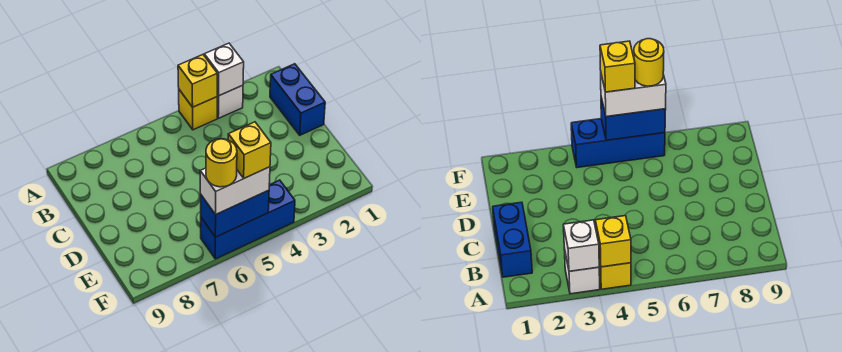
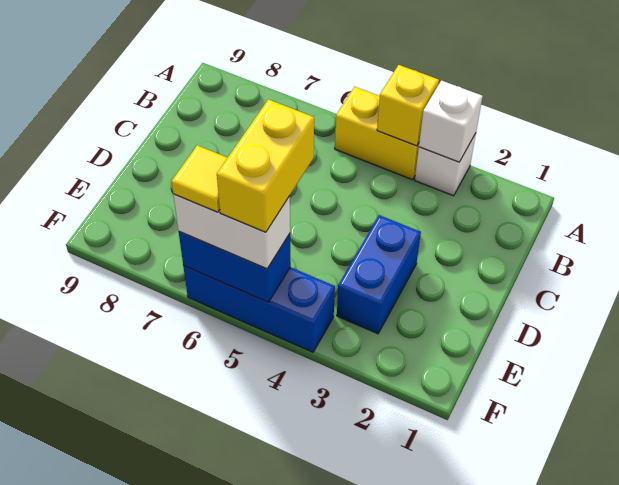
yellow 1x1 brick [179,90,217,130] -> yellow 1x2 brick [335,87,419,180]
blue 1x2 brick [270,64,325,135] -> blue 1x2 brick moved to [337,215,421,334]
yellow 1x1 brick [228,122,271,178] -> yellow 1x2 brick [217,99,314,232]
yellow 1x1 round brick [206,139,237,187] -> yellow 1x1 tile [172,145,228,212]

